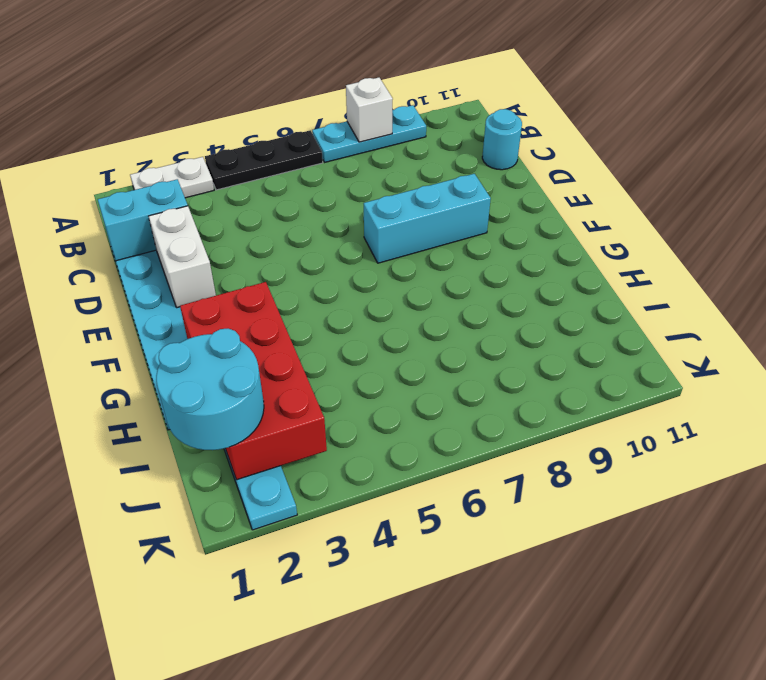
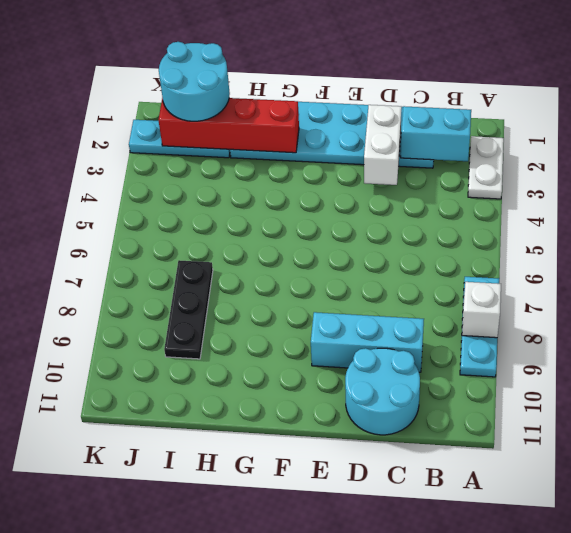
black 1x3 plate [205,130,323,190] -> black 1x3 plate moved to [164,260,213,359]
cyan 1x2 brick [98,179,188,261] -> cyan 1x2 brick turned to [401,106,471,161]
cyan 1x1 round brick [482,109,522,170] -> cyan 2x2 round brick [345,348,420,435]
white 1x2 brick [149,206,216,308] -> white 1x2 brick turned to [364,105,402,185]
cyan 1x3 brick [364,174,491,263] -> cyan 1x3 brick turned to [311,312,424,372]
red 2x4 brick [180,282,327,480] -> red 1x4 brick [158,98,299,153]

